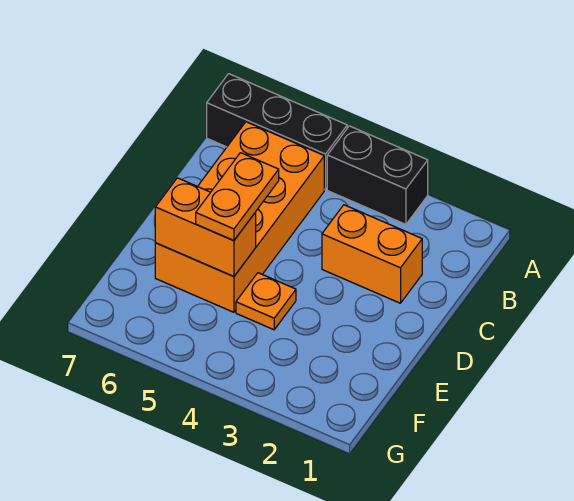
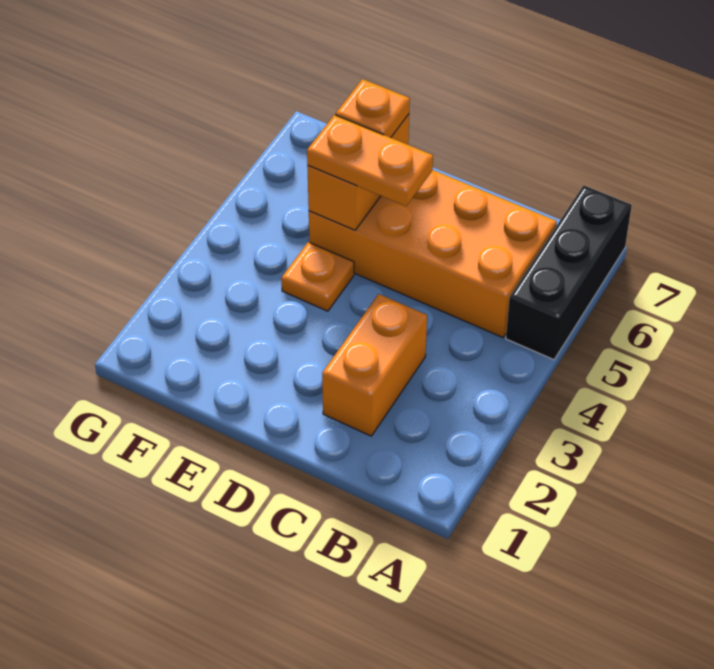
black 1x2 brick [327,126,428,224] -> none
none -> orange 1x1 plate [336,79,410,138]

